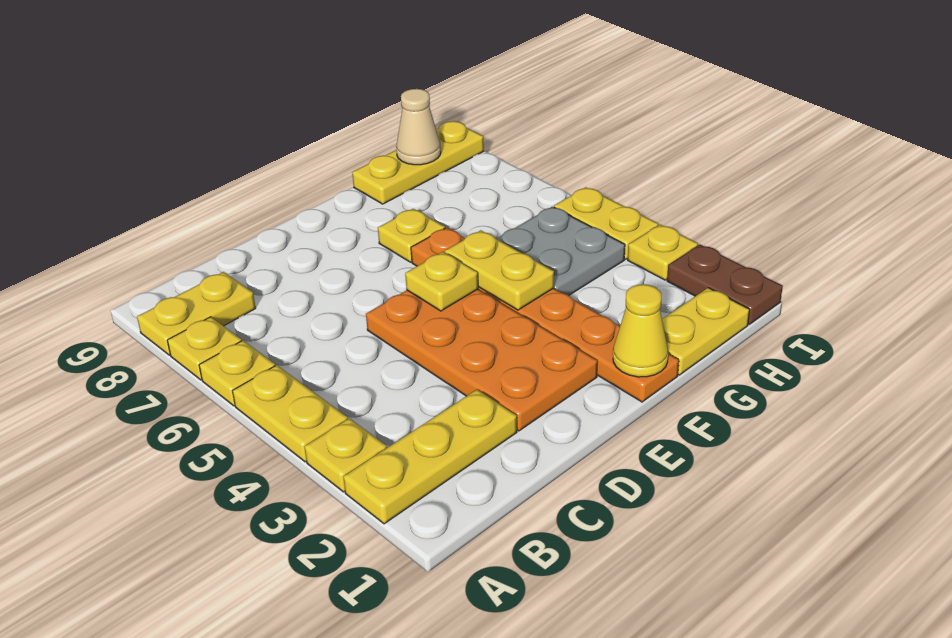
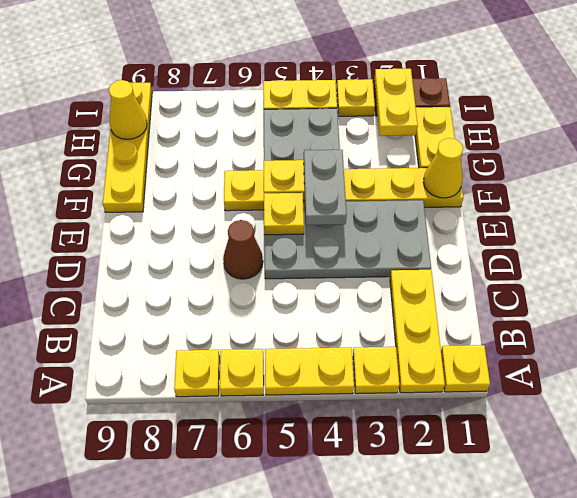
yellow 1x2 plate [137,272,256,355] -> yellow 1x2 plate moved to [374,68,418,136]
orange 2x4 plate [366,289,597,431] -> grey 2x4 plate [264,200,431,279]
none -> brown 1x1 cone [223,220,263,279]
none -> grey 1x2 plate [304,150,347,225]
orange 1x6 plate [411,228,679,402] -> yellow 1x6 plate [224,168,463,211]
yellow 1x1 plate [378,209,445,262] -> yellow 1x1 plate moved to [441,345,490,392]
yellow 1x3 plate [352,121,484,204] -> yellow 1x4 plate [103,82,152,212]
tan 1x1 cone [396,89,441,165] -> yellow 1x1 cone [109,80,147,139]

